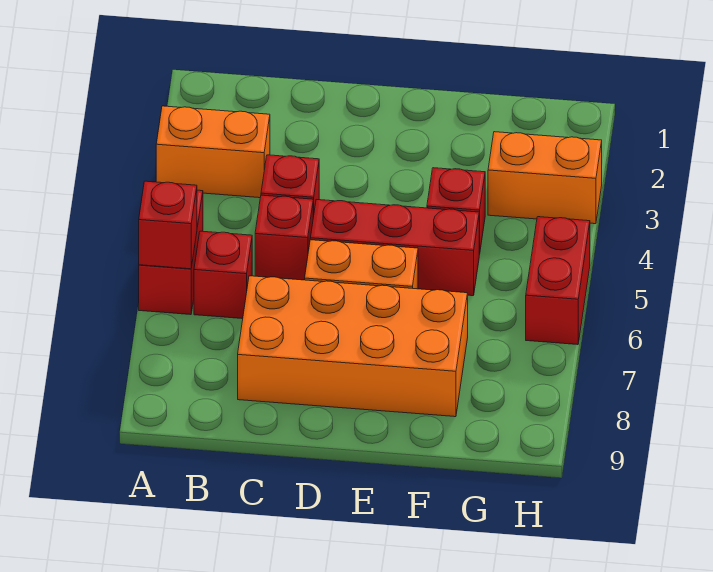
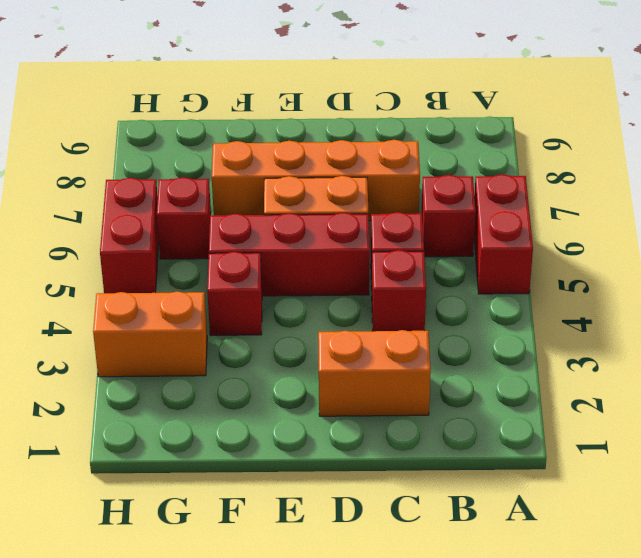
orange 1x2 brick [156,106,270,198] -> orange 1x2 brick moved to [318,330,431,416]
red 1x1 brick [139,181,197,269] -> red 1x1 brick moved to [157,177,211,259]
orange 2x4 brick [238,276,468,417] -> orange 1x4 brick [212,140,420,221]

